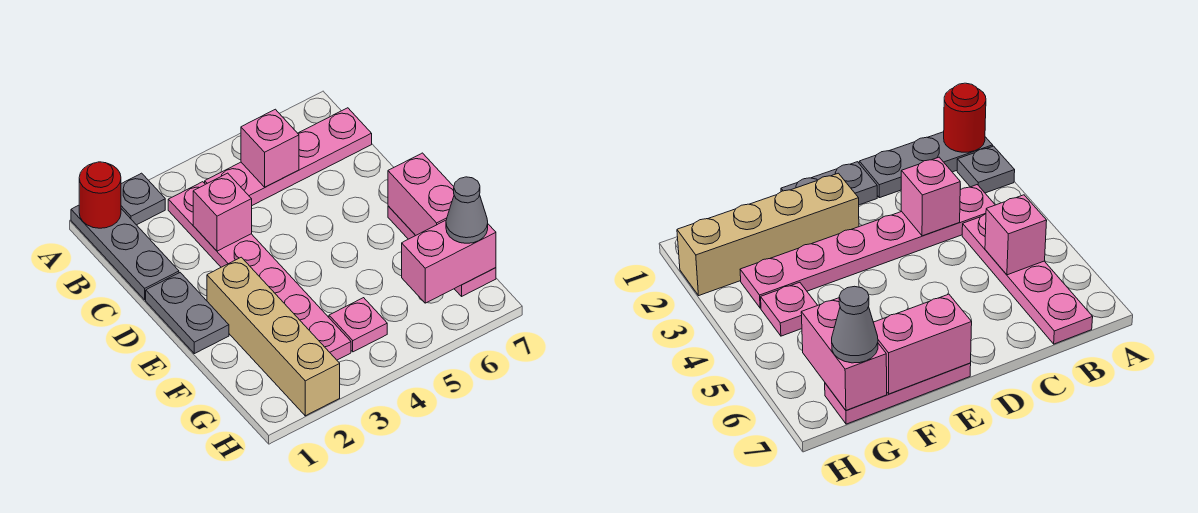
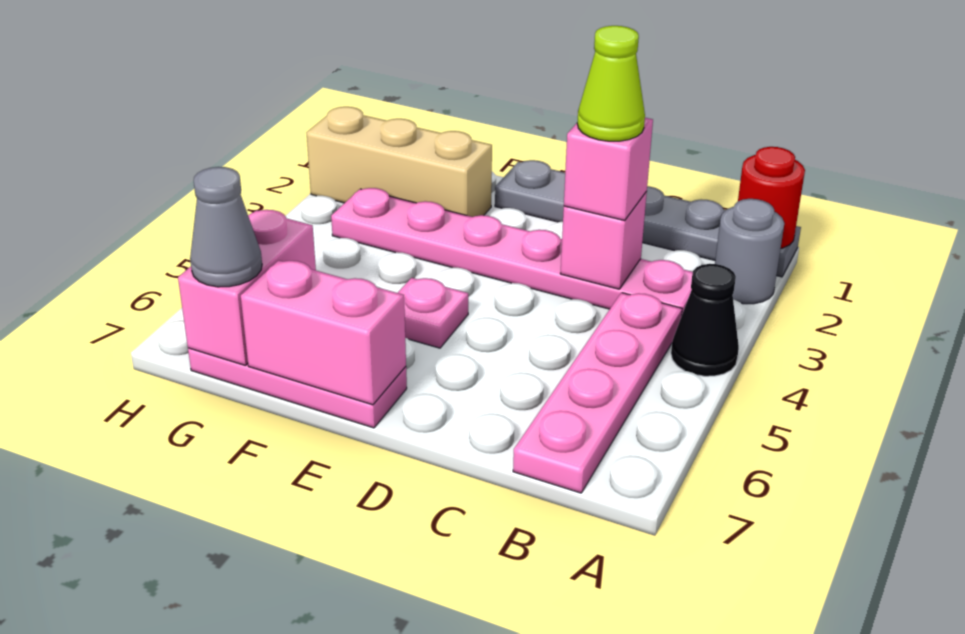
grey 1x1 plate [121,173,165,225] -> grey 1x1 round brick [715,199,784,304]
none -> black 1x1 cone [671,264,739,376]
pink 1x1 brick [241,109,299,187] -> pink 1x1 brick moved to [564,118,653,220]
none -> lime 1x1 cone [577,26,645,141]
tan 1x4 brick [207,257,340,416] -> tan 1x3 brick [306,107,492,217]
pink 1x1 plate [329,298,387,352] -> pink 1x1 plate moved to [398,278,468,348]

